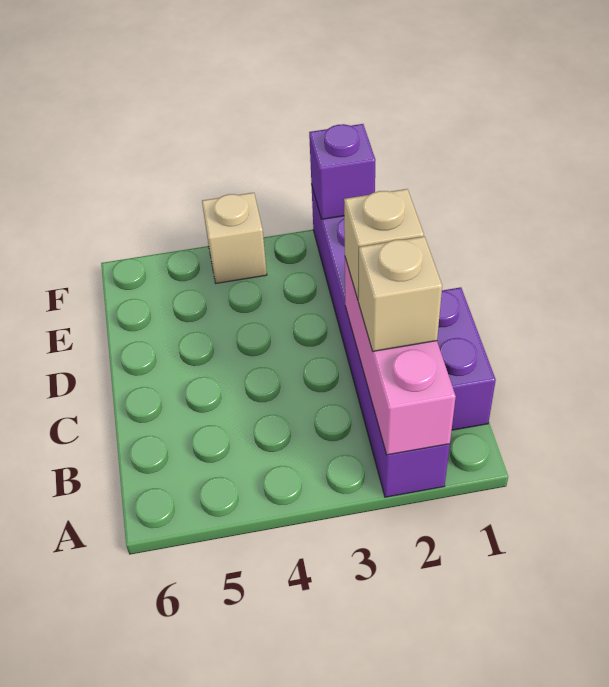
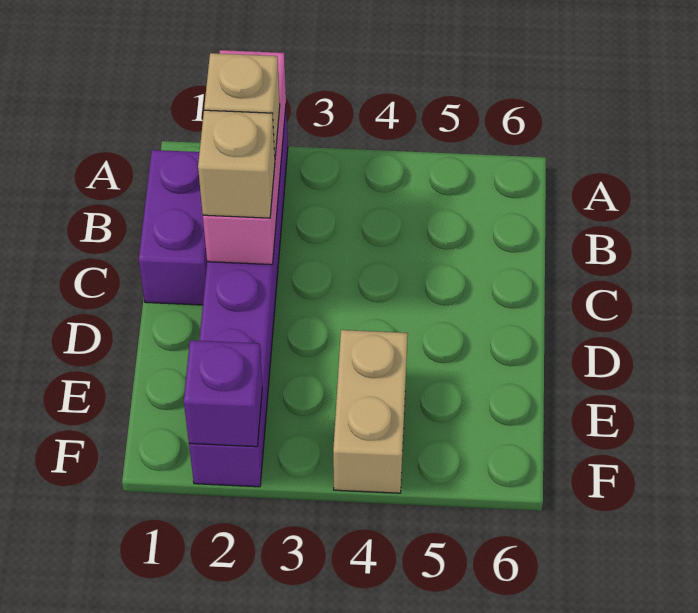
tan 1x1 brick [202,193,267,283] -> tan 1x2 brick [333,330,408,493]

